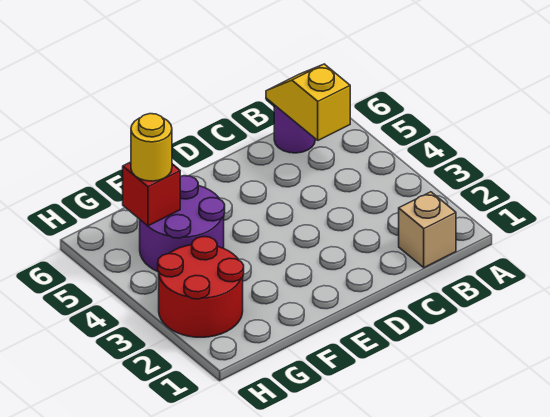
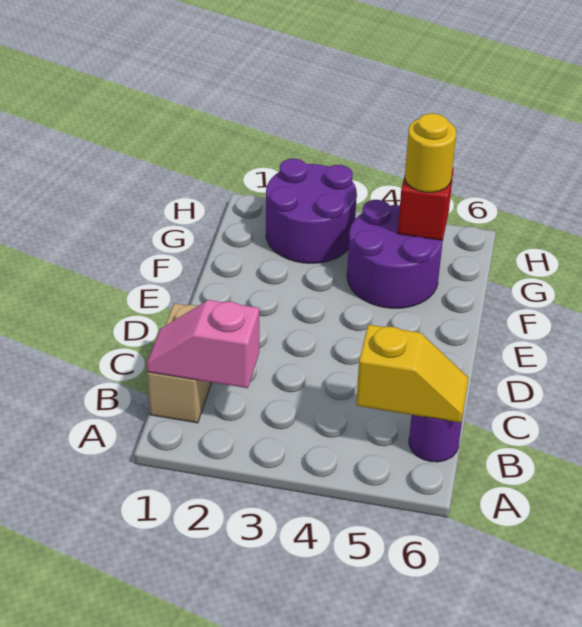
tan 1x1 brick [399,192,456,268] -> tan 1x2 brick [147,303,212,423]
none -> pink 1x2 slope [146,300,259,388]
red 2x2 round brick [158,237,244,337] -> purple 2x2 round brick [266,159,357,263]

